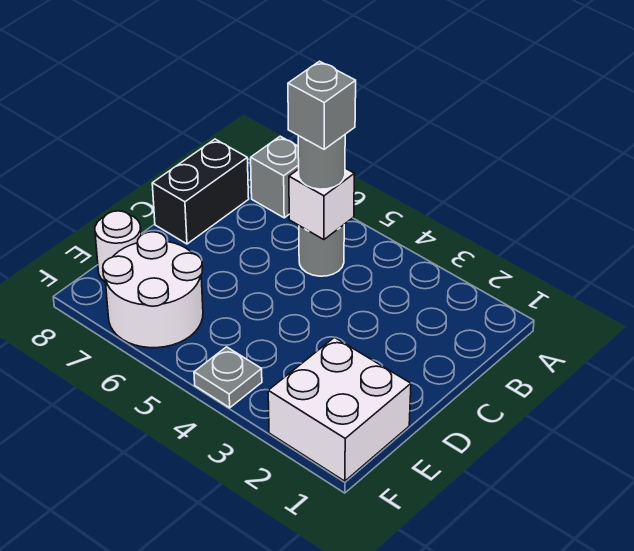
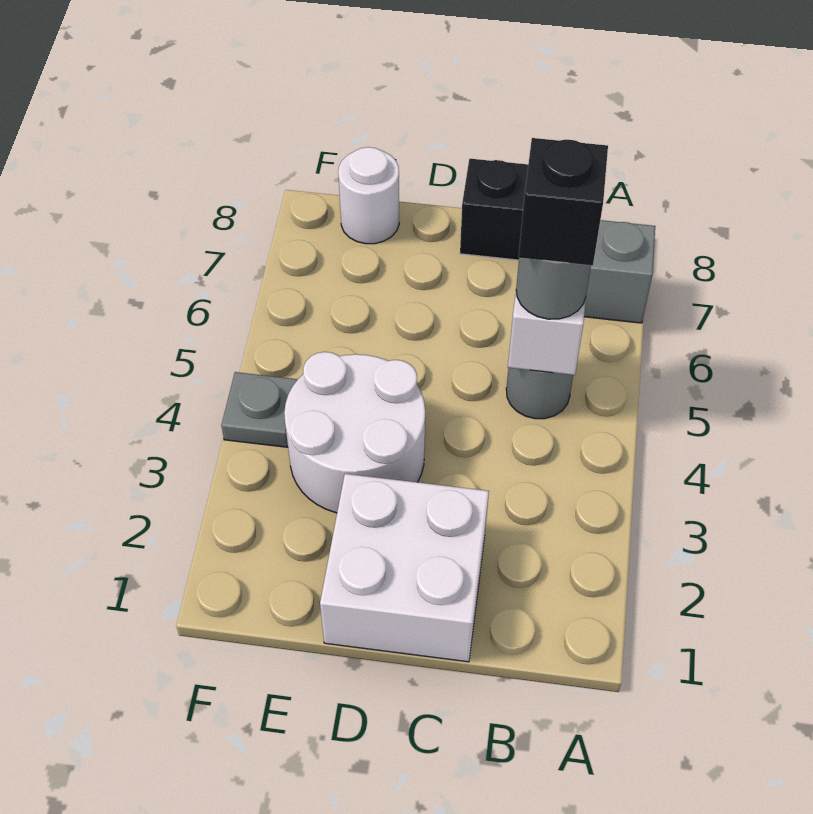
grey 1x1 brick [288,61,356,149] -> black 1x1 brick [519,138,608,265]
white 2x2 brick [268,337,411,481] -> white 2x2 brick moved to [320,474,489,662]
white 2x2 round brick [103,232,203,348] -> white 2x2 round brick moved to [284,352,425,513]

